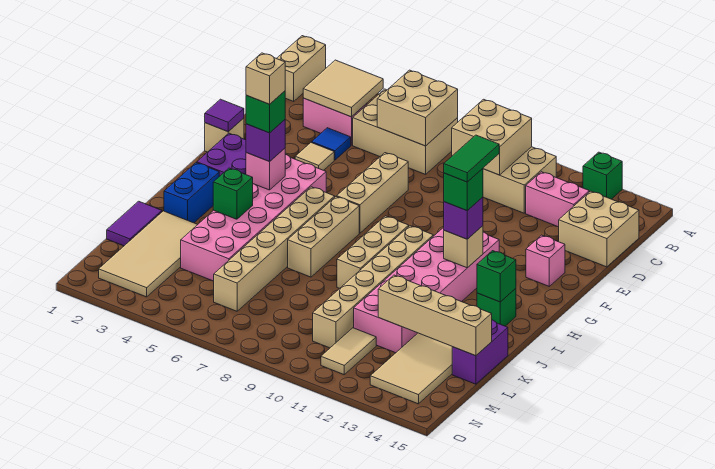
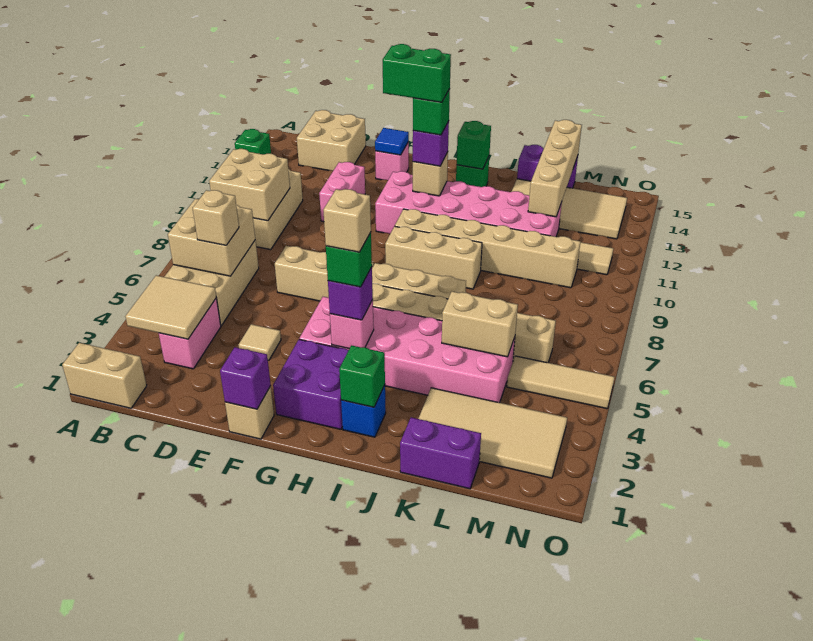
none -> tan 1x1 brick [193,190,239,245]
pink 1x2 brick [526,172,589,227] -> pink 1x2 brick moved to [319,162,365,222]
blue 1x1 tile [312,128,351,160] -> blue 1x1 tile moved to [375,128,409,155]
purple 1x1 tile [205,99,244,132] -> purple 1x1 brick [220,347,271,409]
green 1x2 tile [444,135,499,182] -> green 1x2 brick [383,44,451,102]
blue 1x2 brick [164,163,219,223] -> blue 1x1 brick [341,385,386,437]
green 1x1 brick [213,168,253,219] -> green 1x1 brick moved to [339,345,385,407]
purple 1x2 tile [107,201,162,246] -> purple 1x2 brick [400,417,481,489]
none -> tan 1x2 brick [442,291,518,357]
none -> tan 1x3 tile [507,356,614,409]

